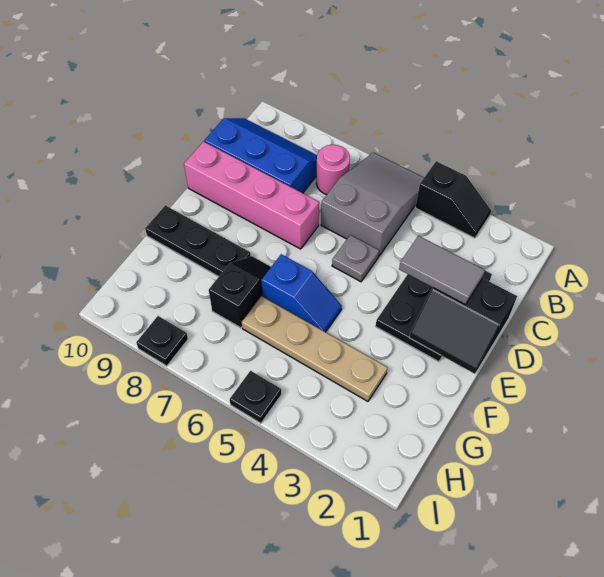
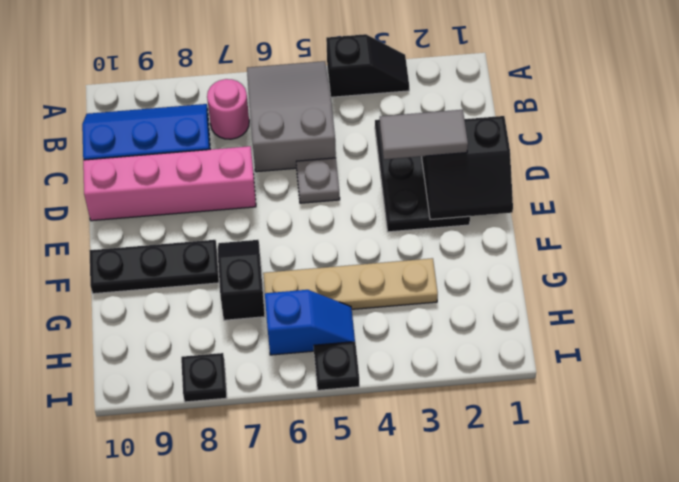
blue 1x2 slope [261,254,342,332] -> blue 1x2 slope moved to [265,290,355,355]

